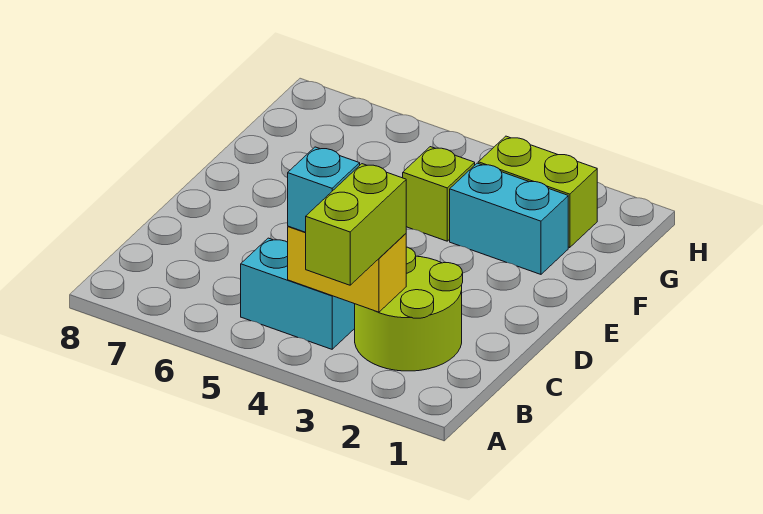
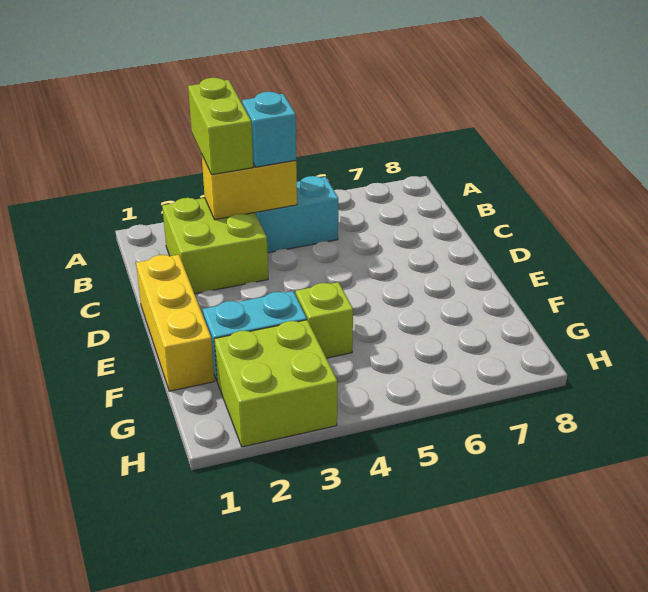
lime 2x2 round brick [355,247,463,371] -> lime 2x2 brick [162,198,268,294]
none -> yellow 1x3 brick [136,255,214,391]
lime 1x2 brick [478,136,597,248] -> lime 2x2 brick [214,320,337,447]

